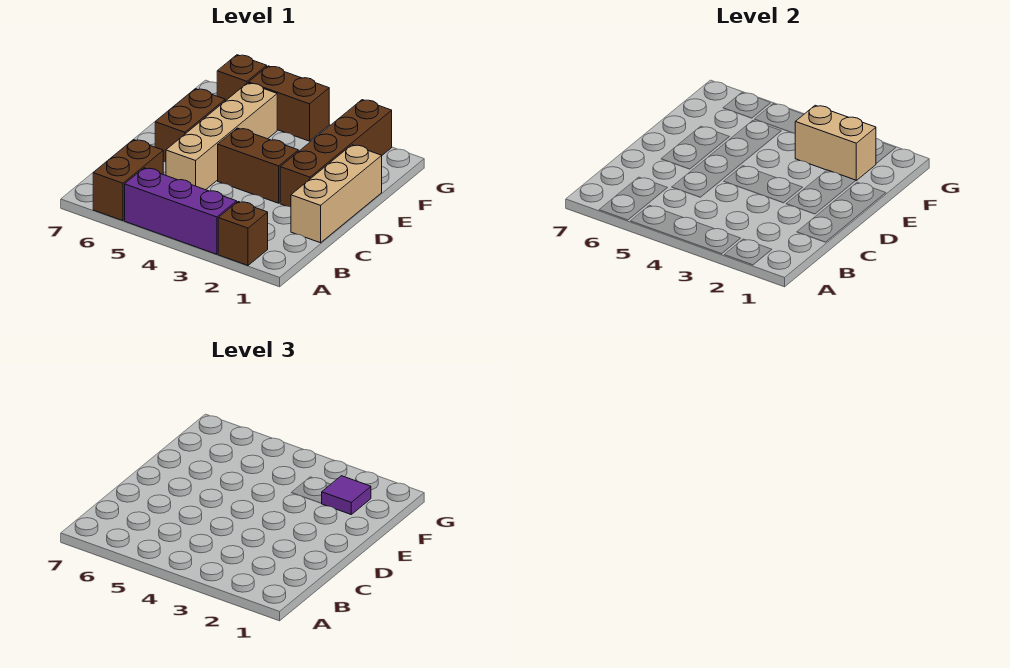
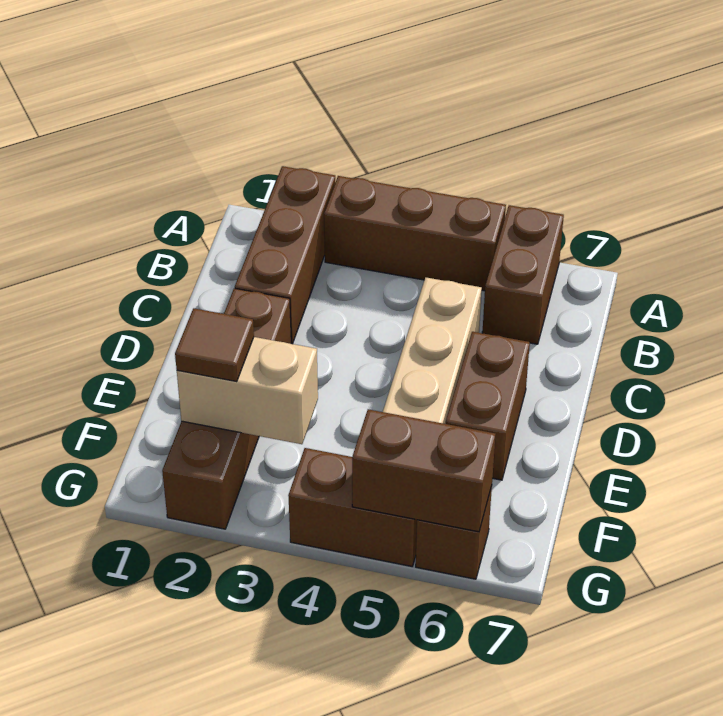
brown 1x1 brick [218,202,268,265] -> brown 1x3 brick [235,166,335,344]
purple 1x3 brick [125,168,237,254] -> brown 1x3 brick [324,176,506,291]
tan 1x3 brick [291,145,382,243] -> none
brown 1x2 brick [218,128,298,203] -> brown 1x2 brick moved to [352,409,495,532]
purple 1x1 tile [321,476,371,514] -> brown 1x1 tile [175,308,254,382]

